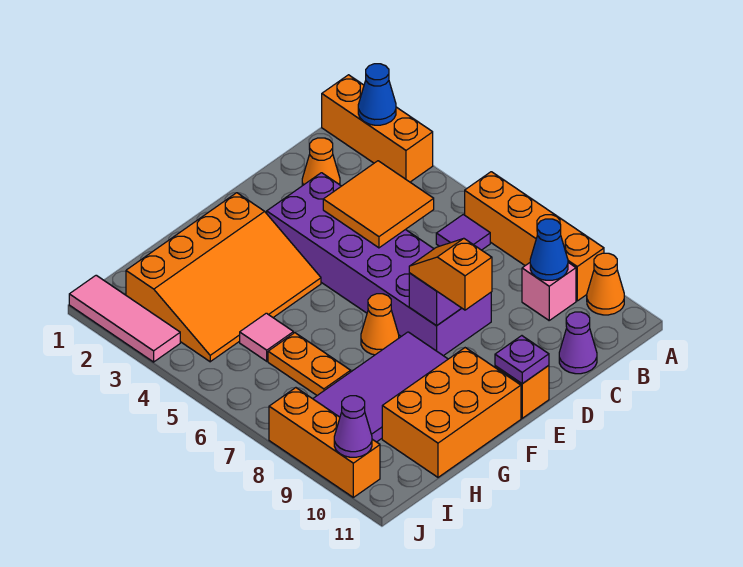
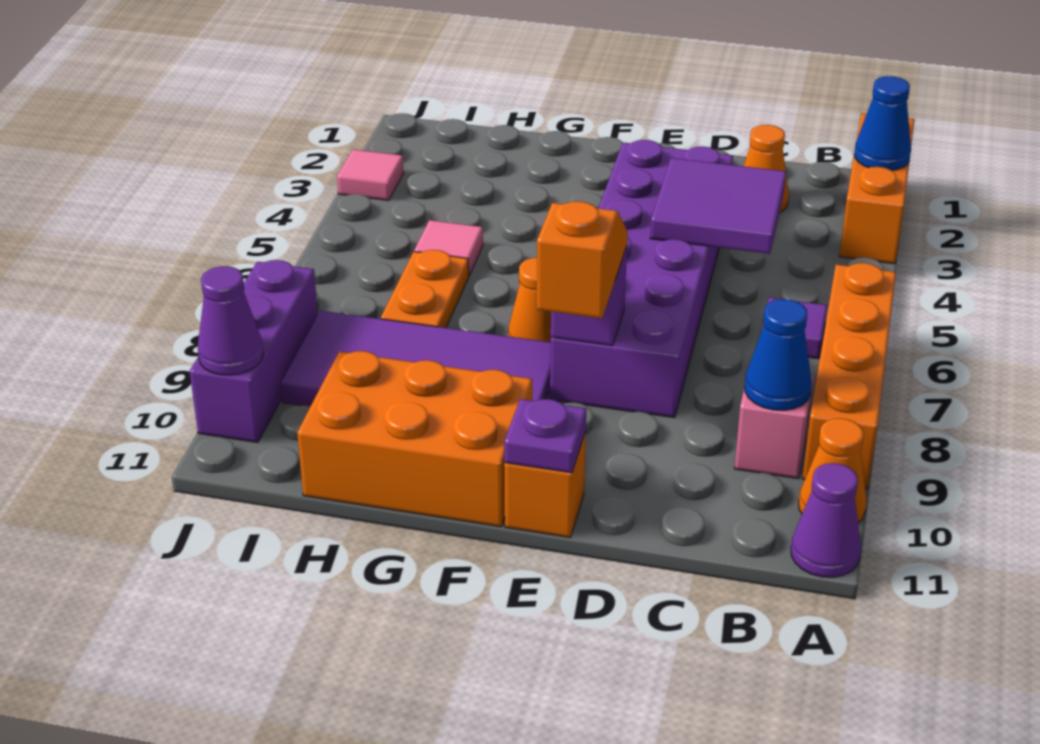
orange 2x2 tile [323,161,434,248] -> purple 2x2 tile [650,158,786,254]
purple 1x1 cone [559,312,597,374] -> purple 1x1 cone moved to [791,463,861,577]
orange 3x4 slope [126,193,321,362] -> none
pink 1x3 tile [69,275,180,362] -> pink 1x1 tile [337,149,404,201]
orange 1x3 brick [269,388,380,497] -> purple 1x3 brick [190,260,318,442]

